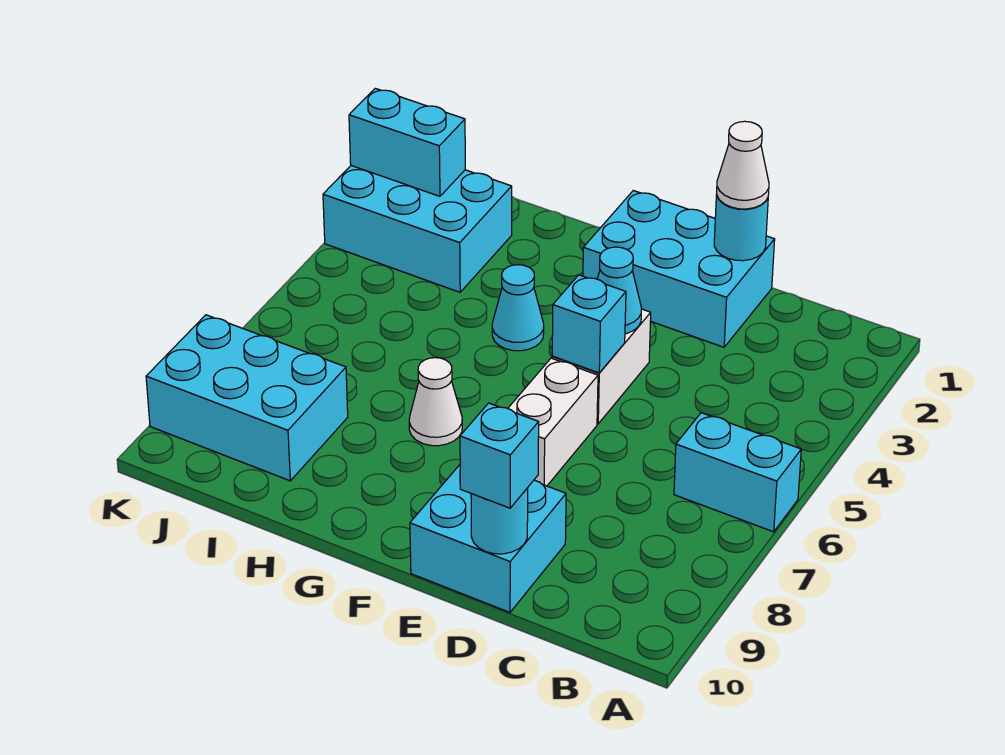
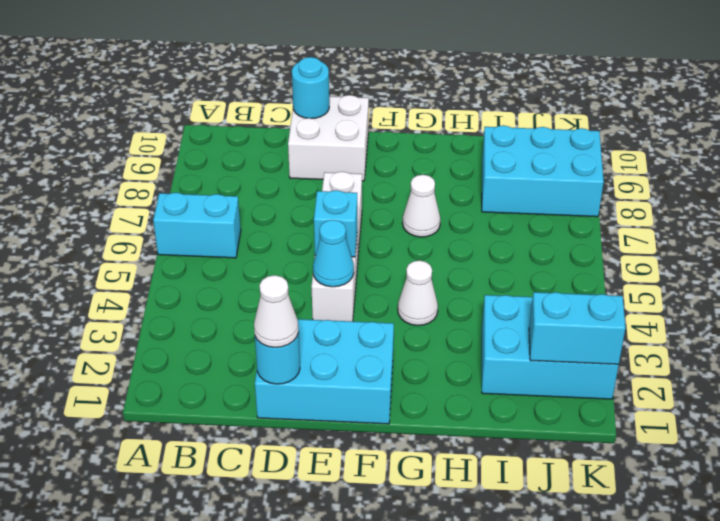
cyan 2x2 brick [410,465,566,612] -> white 2x2 brick [288,95,369,181]
cyan 1x1 brick [460,403,539,508] -> none
cyan 1x1 cone [492,265,544,351] -> white 1x1 cone [398,260,438,325]

